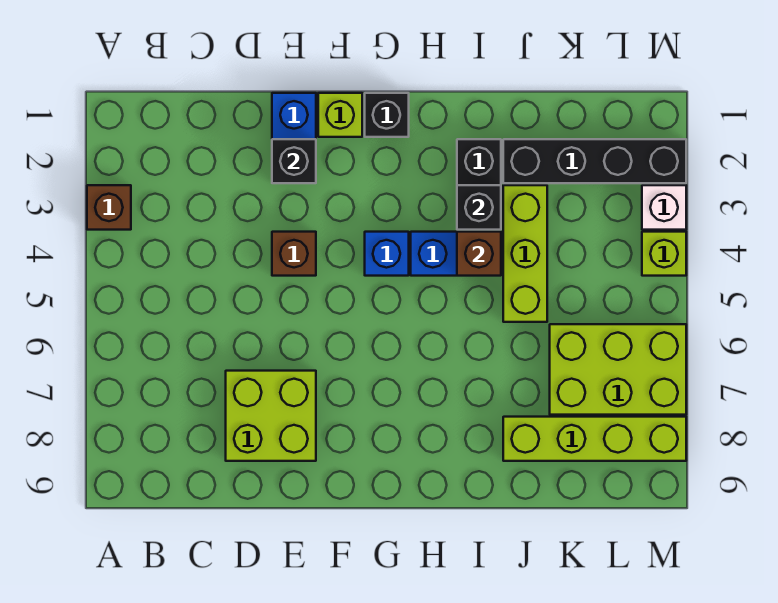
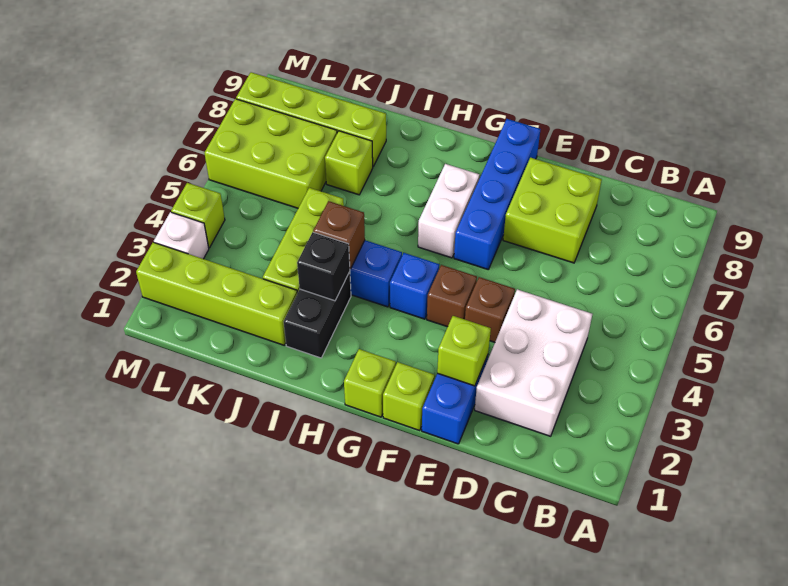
brown 1x1 brick [87,185,131,230] -> brown 1x1 brick moved to [427,265,477,327]
none -> white 2x3 brick [475,289,592,436]
black 1x1 brick [272,139,316,183] -> lime 1x1 brick [437,316,491,386]
none -> blue 1x4 brick [454,119,540,270]
black 1x1 brick [365,93,409,137] -> lime 1x1 brick [344,349,396,417]
none -> white 1x2 brick [418,164,480,258]
black 1x4 brick [503,139,686,183] -> lime 1x4 brick [136,242,297,345]
none -> lime 1x1 brick [325,131,373,195]

